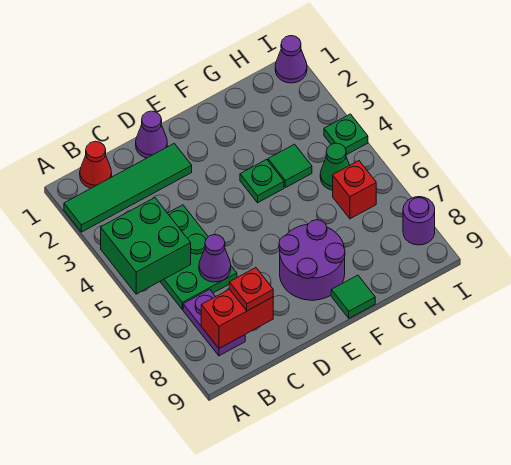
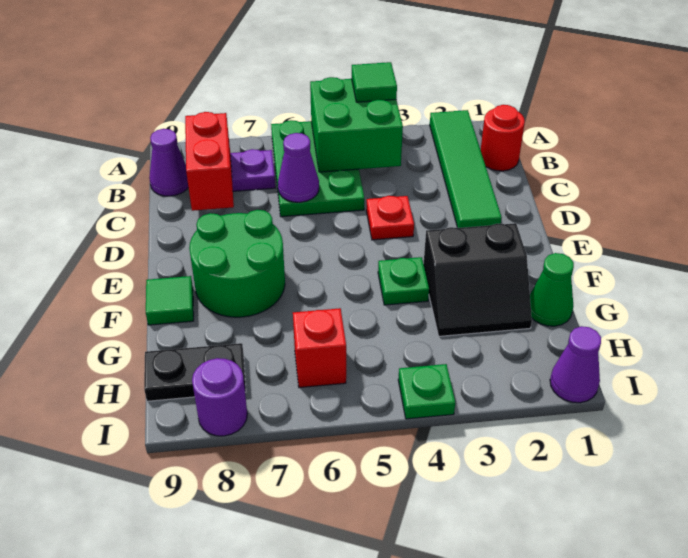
red 1x1 cone [80,141,112,188] -> red 1x1 round brick [481,105,525,171]
green 2x3 plate [160,205,237,310] -> green 2x3 plate turned to [271,120,364,217]
red 1x1 plate [229,268,273,311] -> red 1x1 plate moved to [366,196,414,240]
purple 1x1 cone [136,111,167,158] -> purple 1x1 cone moved to [149,129,188,196]
purple 2x2 round brick [279,220,345,300] -> green 2x2 round brick [189,210,285,317]
none -> black 2x2 slope [424,223,532,336]
green 1x1 tile [268,144,312,188] -> green 1x1 tile moved to [352,62,397,102]
green 1x1 cone [320,143,350,190] -> green 1x1 cone moved to [530,253,574,326]
none -> black 1x2 plate [144,343,246,401]

